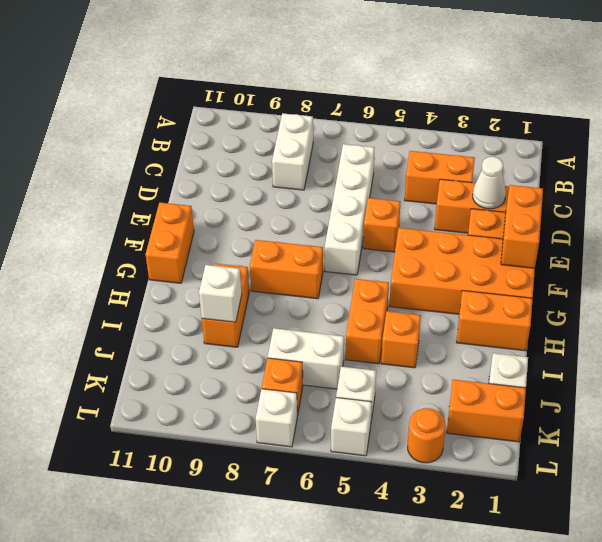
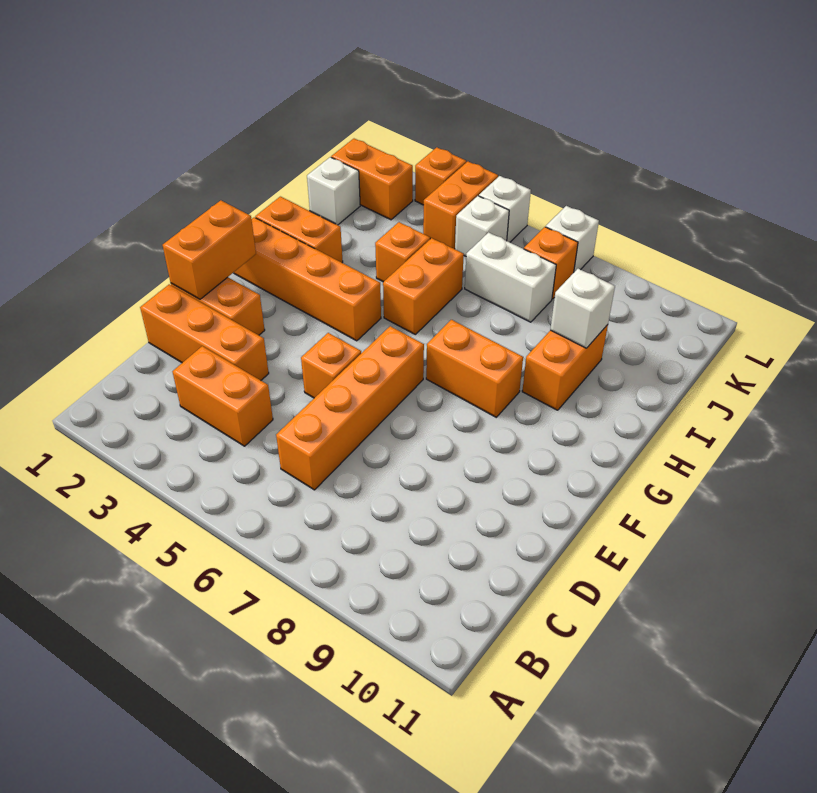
white 1x2 brick [272,113,313,190] -> none
white 1x4 brick [325,144,374,275] -> orange 1x4 brick [276,326,424,490]
white 1x1 cone [473,157,506,209] -> none
orange 2x4 brick [389,228,535,314] -> orange 1x4 brick [233,217,381,341]
orange 1x2 brick [146,202,194,283] -> orange 1x2 brick moved to [423,162,498,249]
orange 1x1 round brick [408,408,446,463] -> orange 1x1 brick [415,147,466,205]

